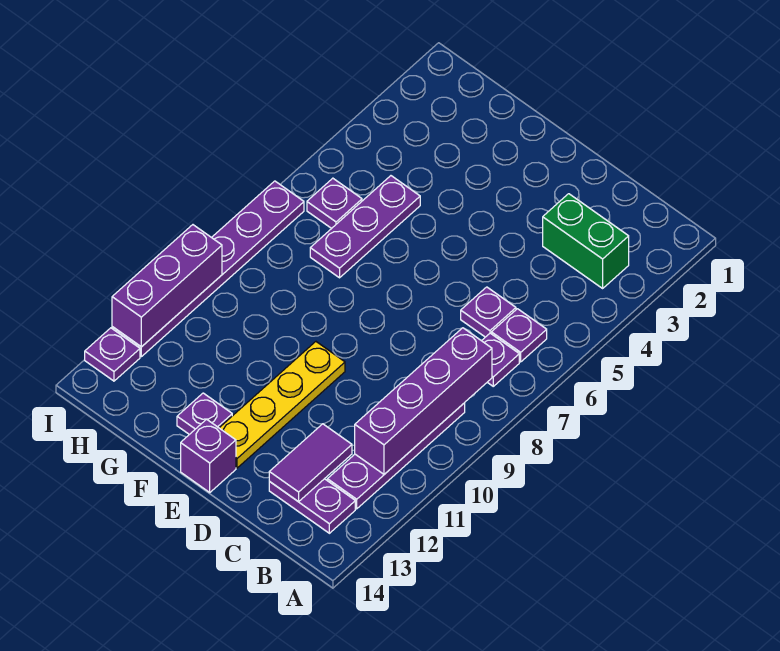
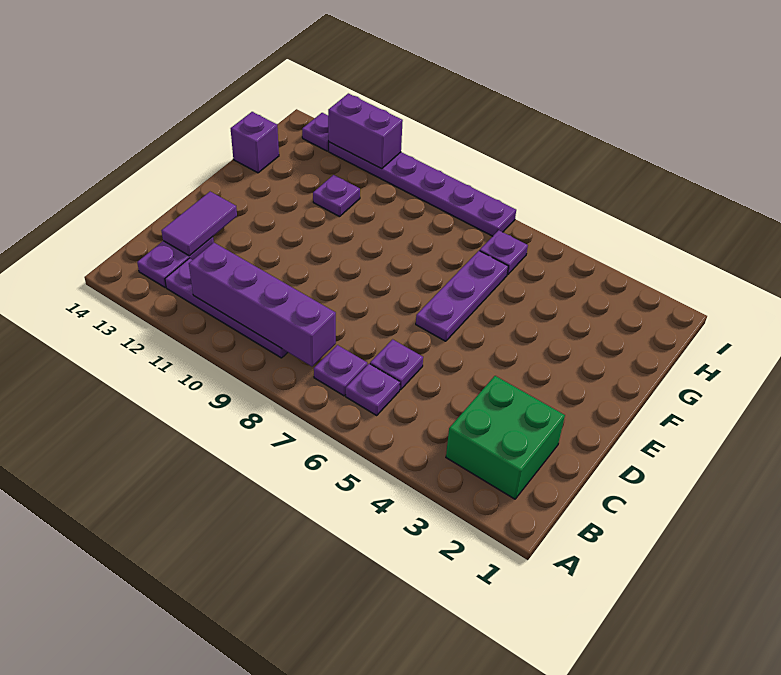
green 1x2 brick [543,194,629,288] -> green 2x2 brick [446,376,565,499]
purple 1x2 tile [269,424,352,502] -> purple 1x2 tile turned to [162,192,237,256]
yellow 1x4 plate [220,342,345,468] -> none
purple 1x1 brick [181,419,236,492] -> purple 1x1 brick moved to [231,112,279,173]
purple 1x1 plate [177,393,232,434] -> purple 1x1 plate moved to [313,175,360,217]
purple 1x3 plate [310,176,420,278] -> purple 1x3 plate turned to [416,251,508,341]
purple 1x3 brick [112,225,222,347] -> purple 1x2 brick [328,93,403,169]

